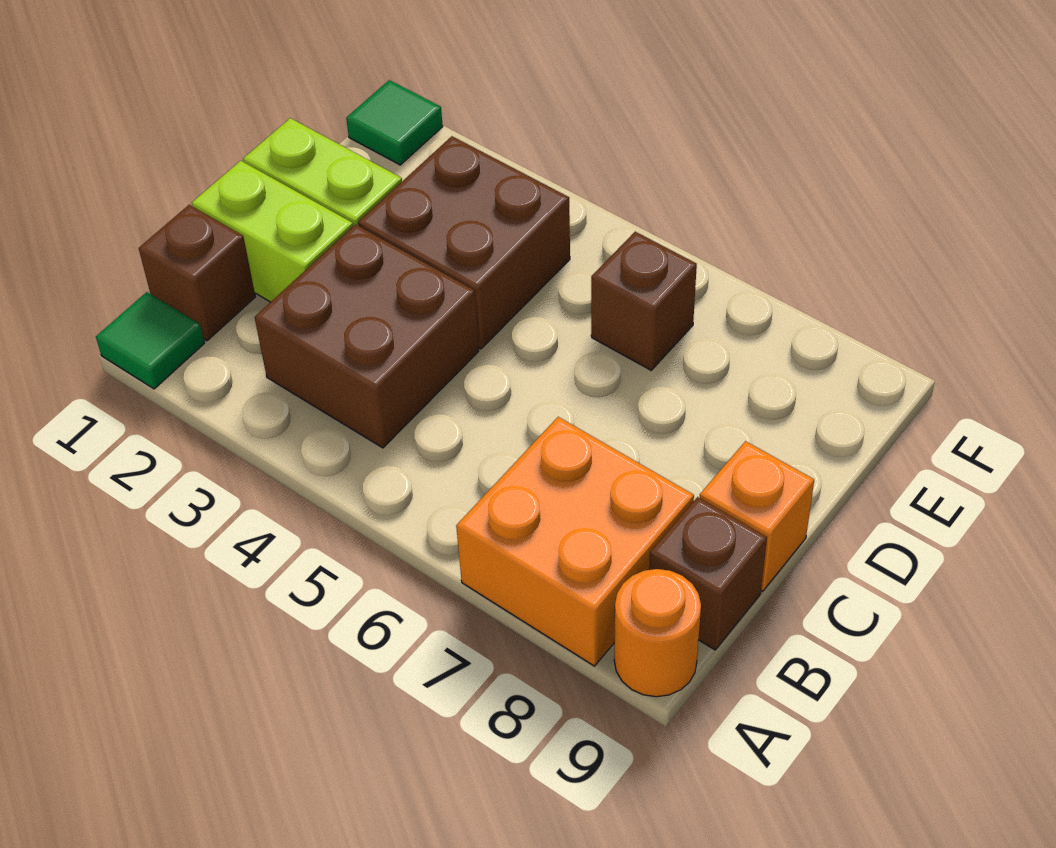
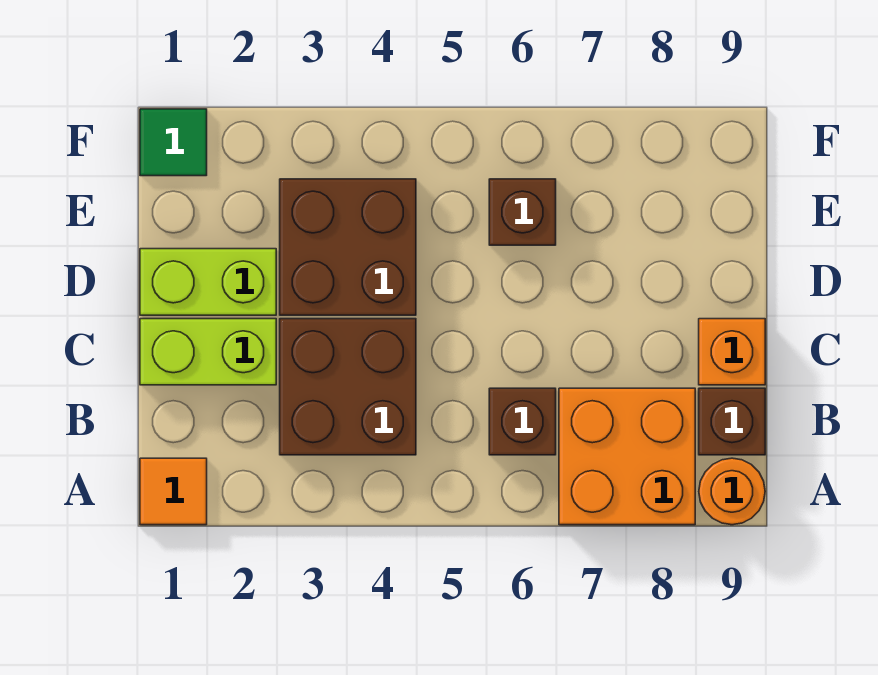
green 1x1 tile [96,292,204,389] -> orange 1x1 tile [140,458,207,525]
brown 1x1 brick [139,205,255,341] -> brown 1x1 brick moved to [489,388,556,455]

